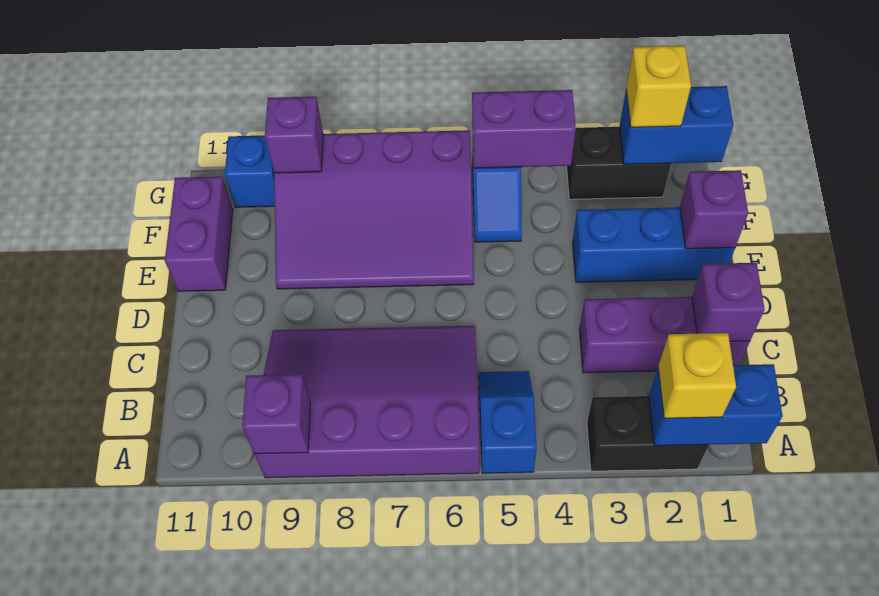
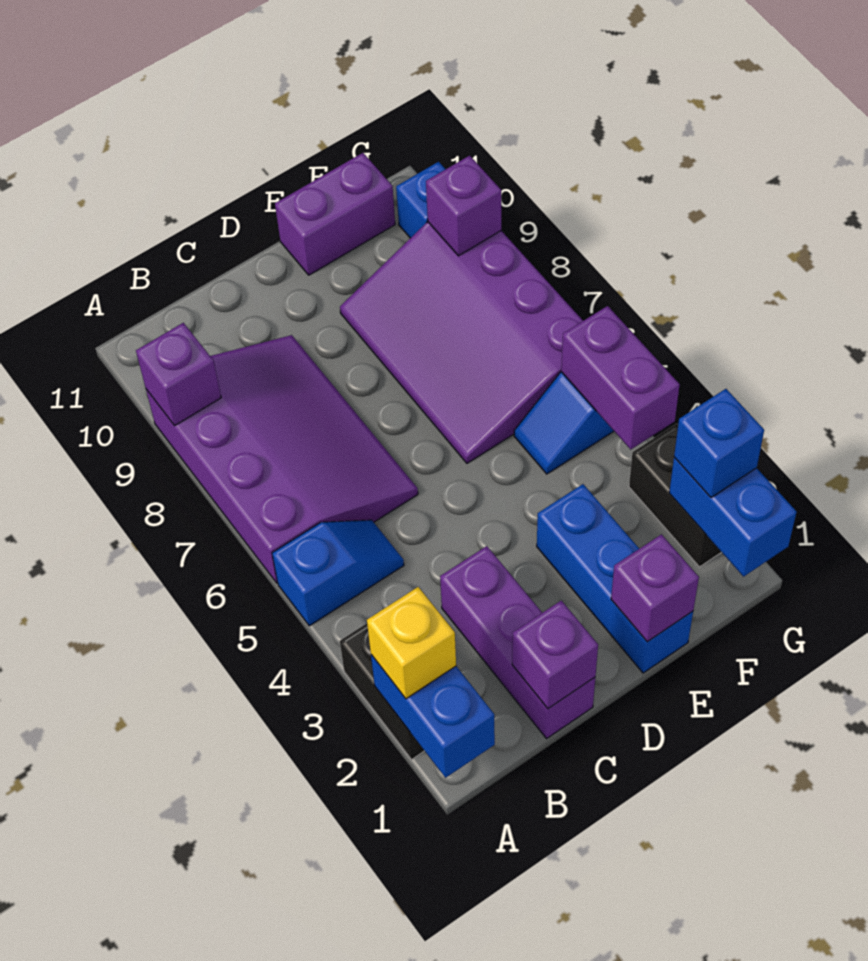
yellow 1x1 brick [626,46,691,127] -> blue 1x1 brick [674,389,764,498]

